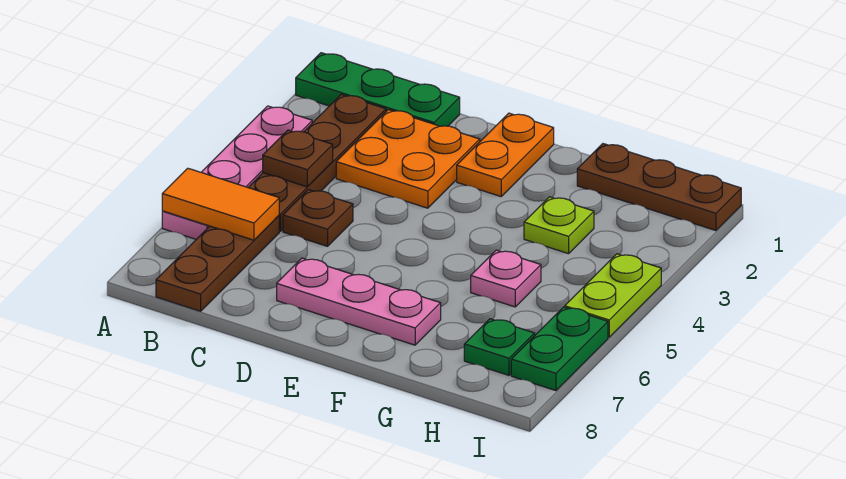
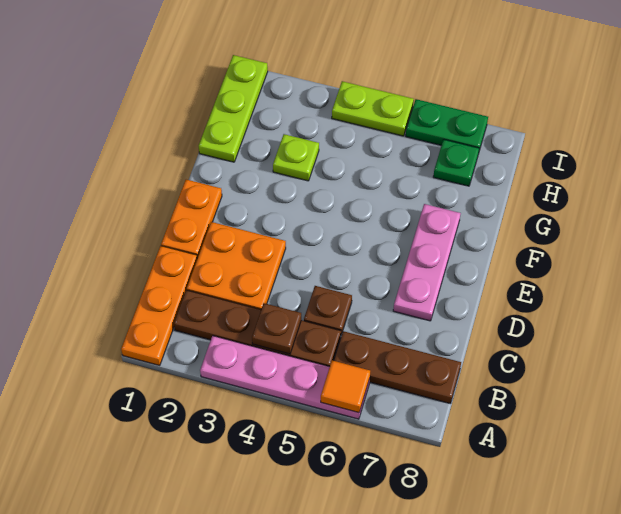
green 1x3 plate [296,53,460,126] -> orange 1x3 plate [121,246,197,365]
orange 1x2 tile [162,168,279,240] -> orange 1x1 tile [321,360,370,413]
orange 1x2 plate [457,113,554,197] -> orange 1x2 plate turned to [161,180,222,258]
brown 1x3 plate [577,144,741,231] -> lime 1x3 plate [199,55,268,162]
pink 1x1 plate [471,250,541,307] -> none

